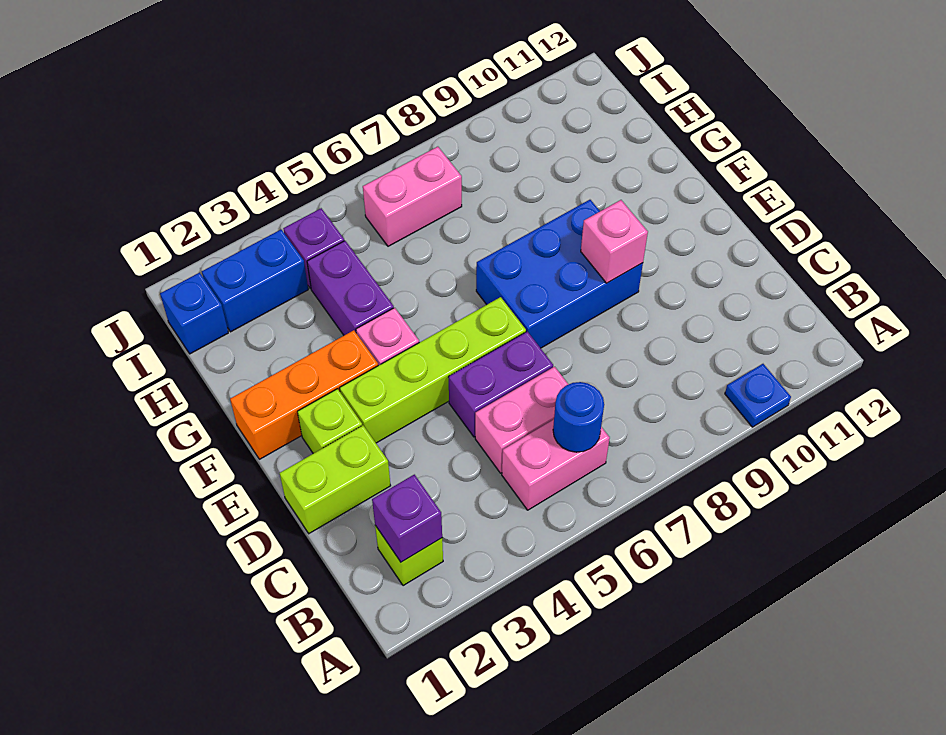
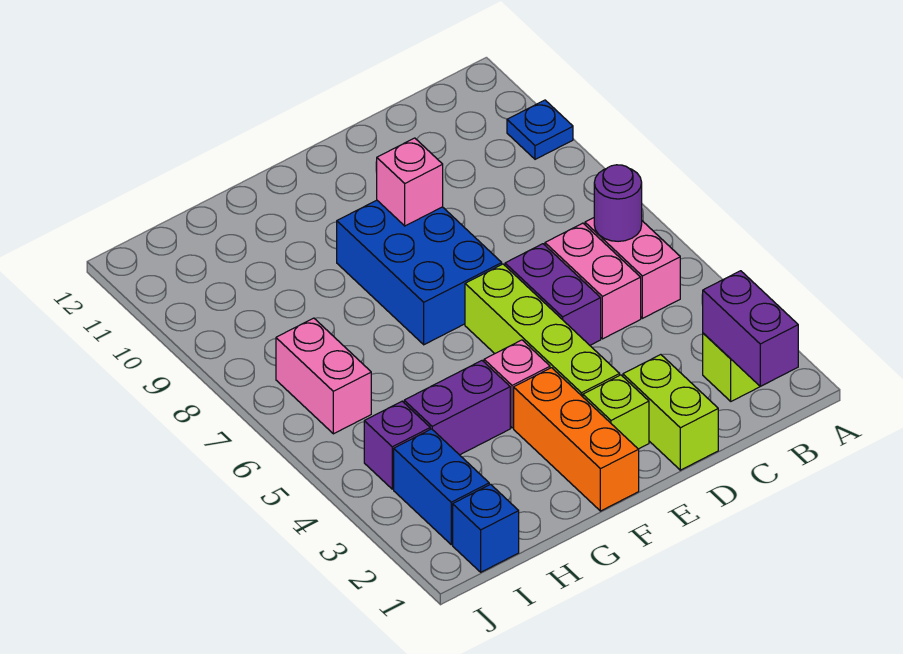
purple 1x1 brick [372,475,442,562] -> purple 1x2 brick [703,271,798,386]
blue 1x1 round brick [553,382,604,452] -> purple 1x1 round brick [594,165,642,241]

